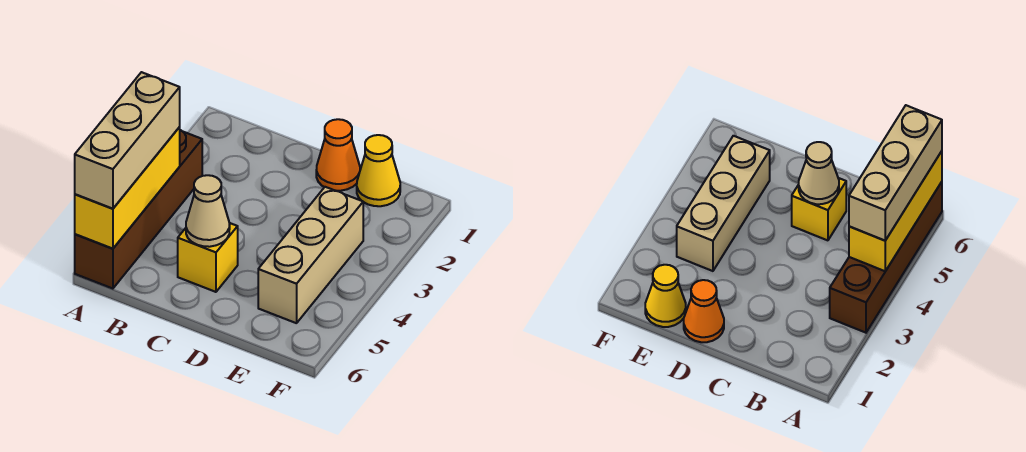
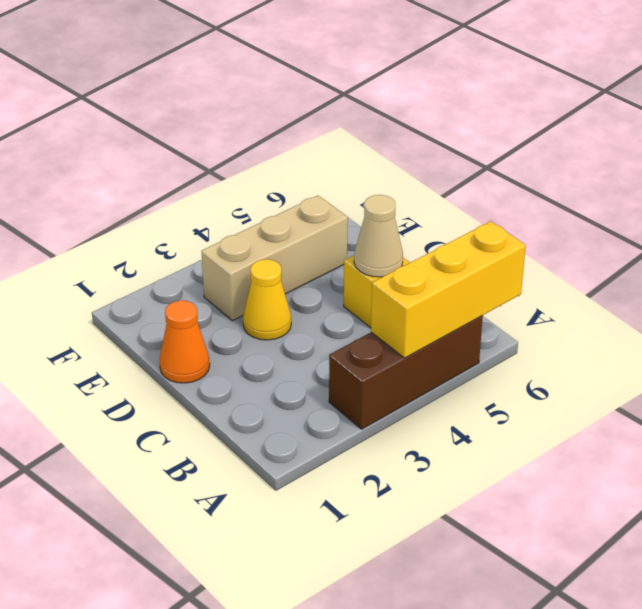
brown 1x4 brick [75,130,202,289] -> brown 1x3 brick [329,316,483,429]
tan 1x3 brick [75,72,180,209] -> none
yellow 1x1 cone [357,135,400,206] -> yellow 1x1 cone moved to [243,259,291,340]

